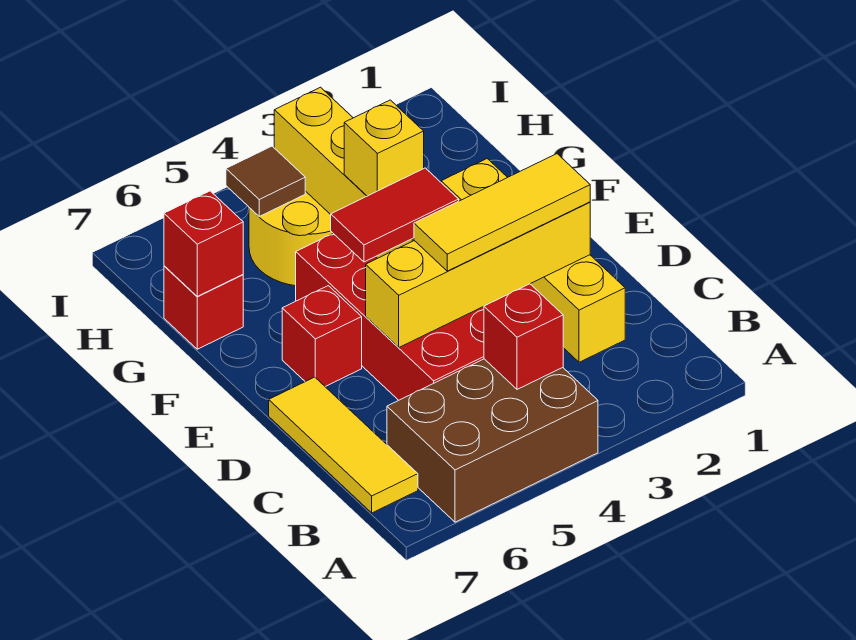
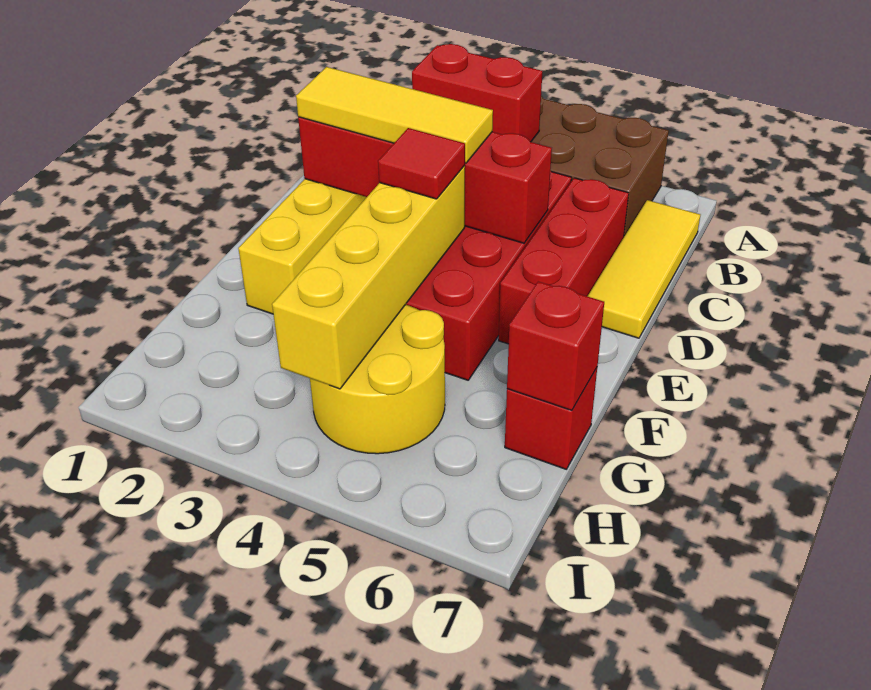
red 1x1 brick [484,284,563,389] -> red 1x2 brick [412,44,542,142]
yellow 1x4 brick [366,202,590,347] -> red 1x4 brick [298,117,552,243]
red 1x2 tile [331,168,459,262] -> red 1x1 tile [378,128,465,199]
red 1x1 brick [282,286,362,387] -> red 1x3 brick [499,178,629,344]
yellow 1x1 brick [344,100,424,196] -> none
brown 1x1 tile [226,146,305,216] -> none

